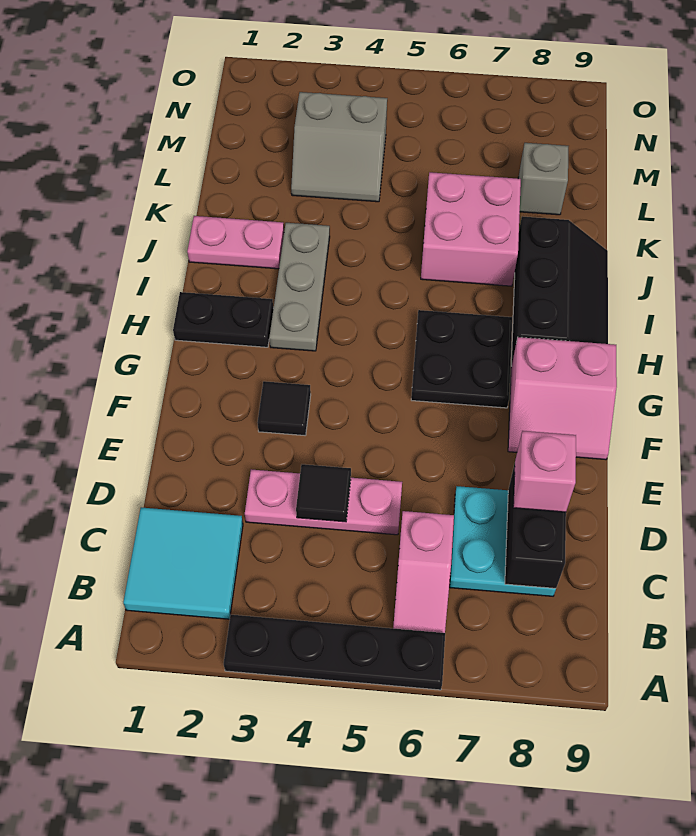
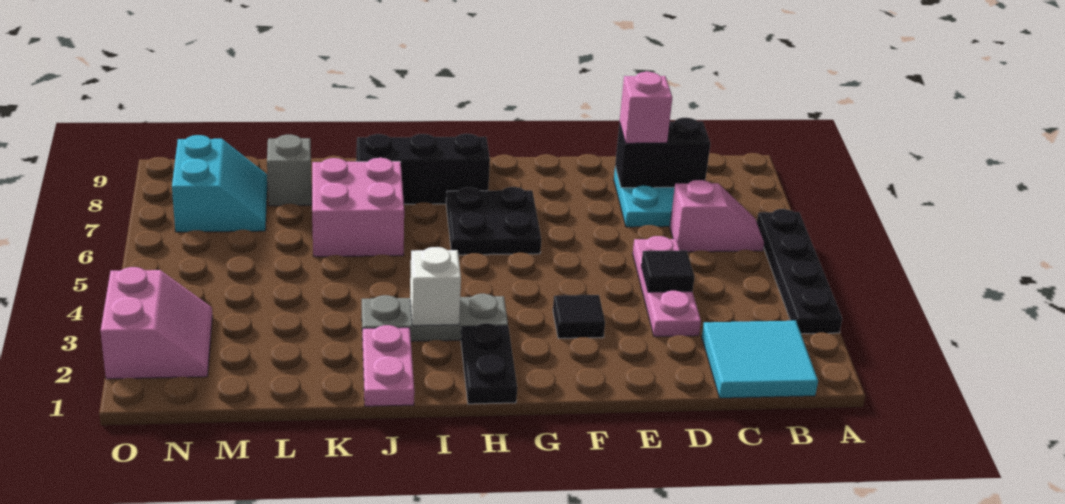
pink 2x2 slope [508,337,617,460] -> pink 2x2 slope moved to [101,267,212,379]
none -> white 1x1 brick [410,247,461,326]
grey 2x2 slope [291,92,387,202] -> none
none -> cyan 2x2 slope [172,135,268,232]

